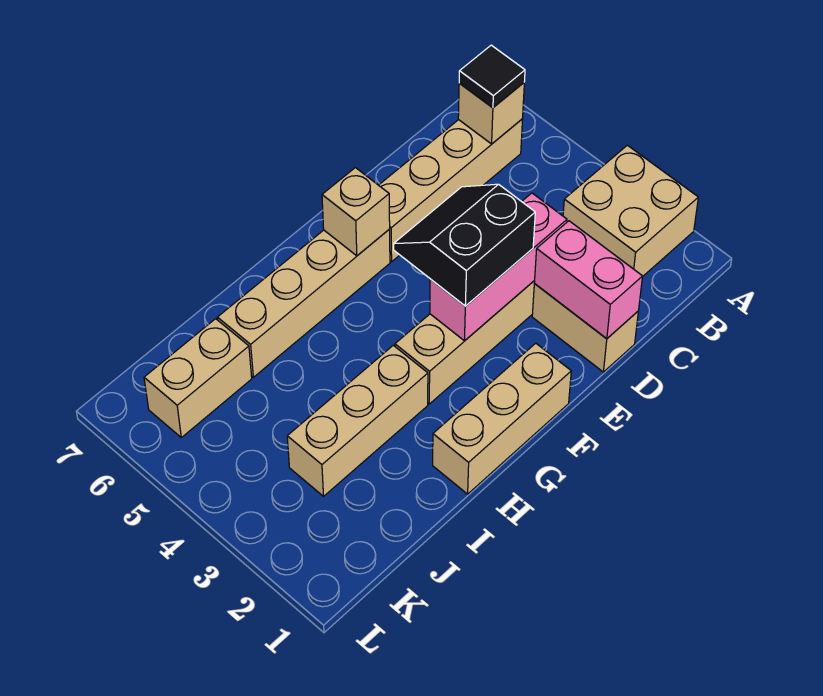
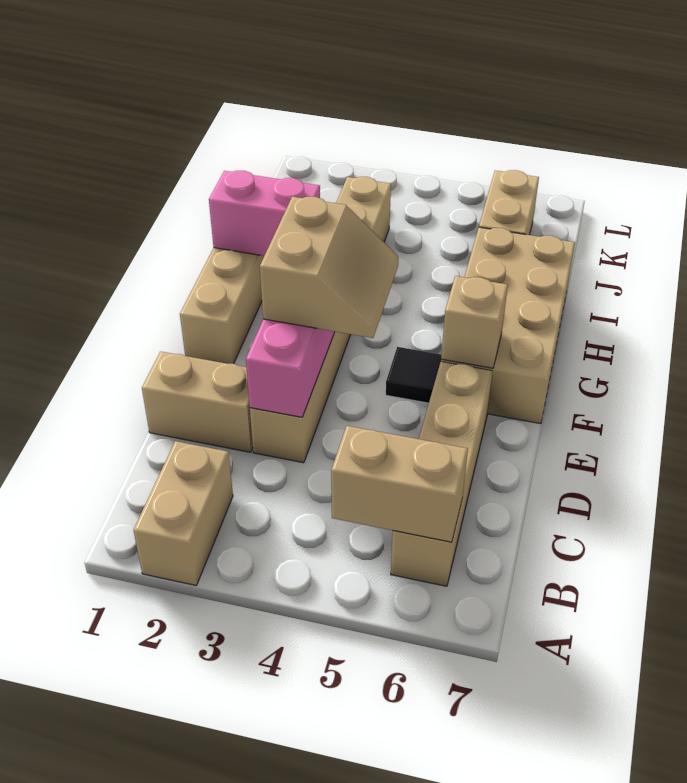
tan 2x2 brick [563,145,698,276] -> tan 1x2 brick [133,441,233,585]
tan 1x1 brick [458,83,524,144] -> tan 1x2 brick [331,426,468,542]
black 1x1 tile [459,45,525,107] -> black 1x1 tile moved to [386,347,441,403]
pink 1x2 brick [534,221,643,339] -> pink 1x2 brick moved to [209,171,320,256]
black 2x2 slope [394,184,535,306] -> tan 2x2 slope [260,197,398,338]
tan 1x4 brick [217,229,390,377] -> tan 2x4 brick [441,227,575,424]

